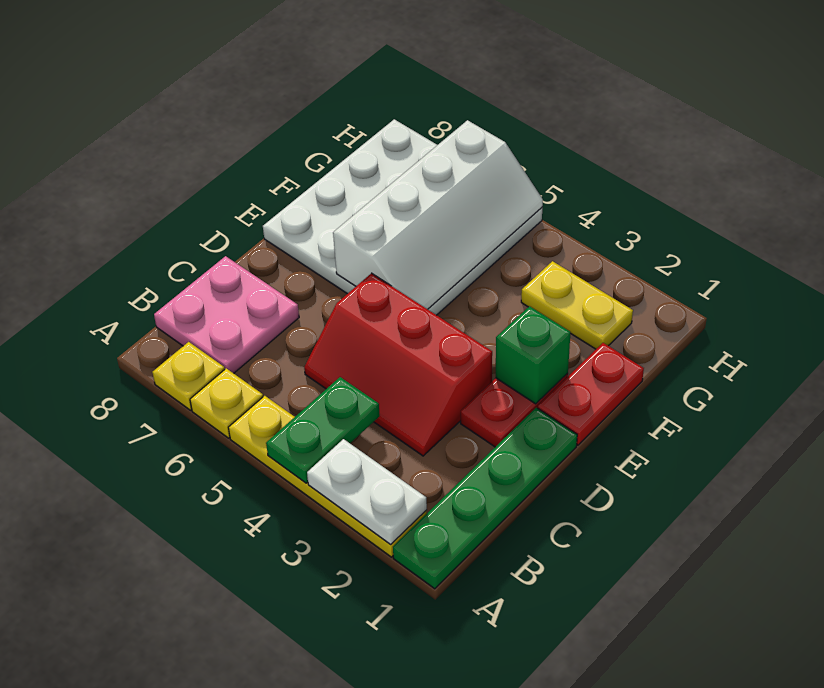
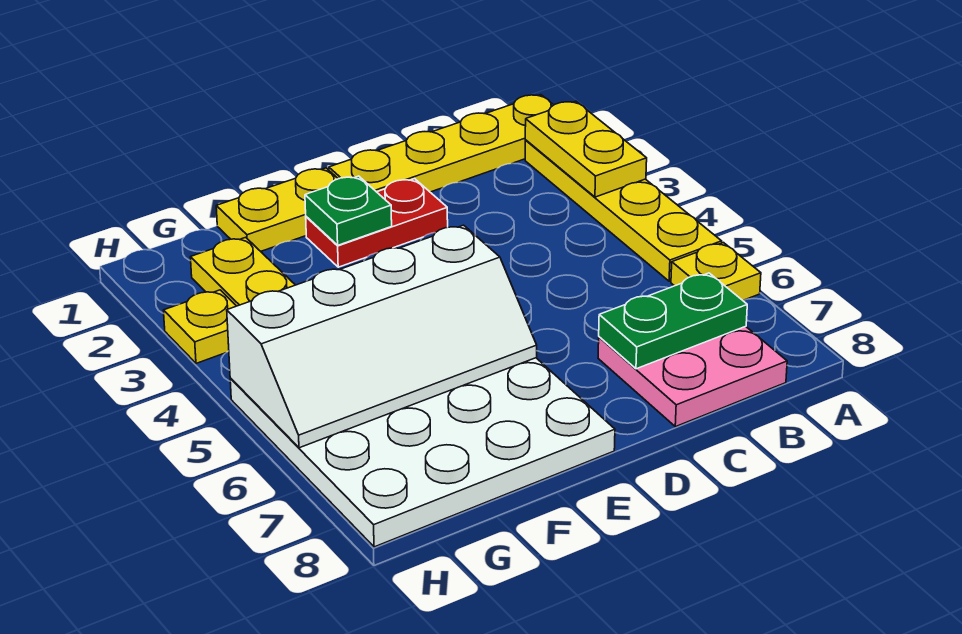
green 1x4 plate [393,408,577,589] -> yellow 1x4 plate [329,95,553,192]
white 1x2 plate [307,439,427,545] -> yellow 1x2 plate [525,101,647,197]
green 1x2 plate [266,377,380,483] -> green 1x2 plate moved to [599,273,747,369]
yellow 1x1 plate [152,342,225,410] -> yellow 1x1 plate moved to [163,290,236,363]
red 2x3 slope [304,273,492,456] -> none
red 1x2 plate [538,343,644,445] -> yellow 1x2 plate [216,168,338,251]
green 1x1 brick [496,306,571,404] -> green 1x1 plate [305,176,392,245]
white 2x4 slope [333,120,543,309] -> white 2x4 slope turned to [227,225,537,448]

